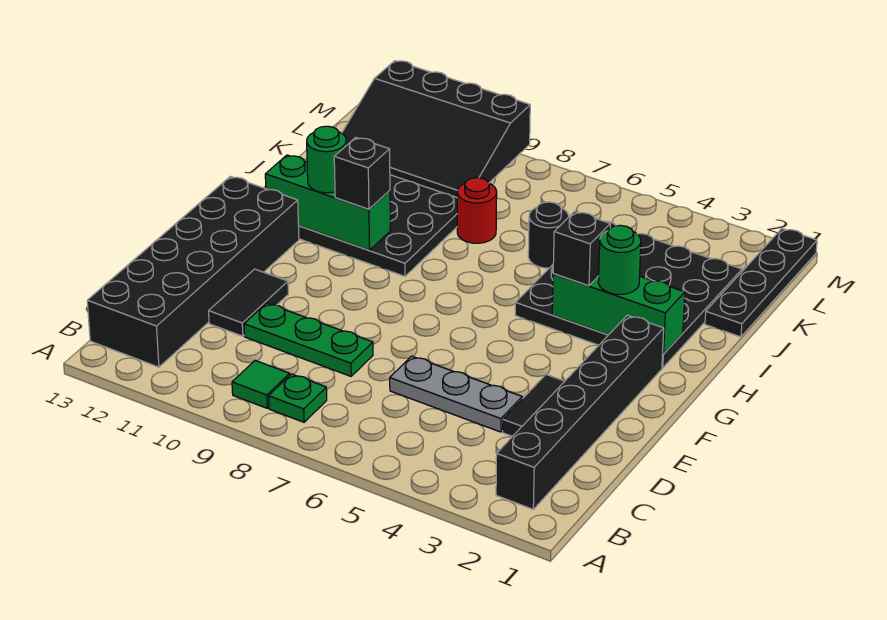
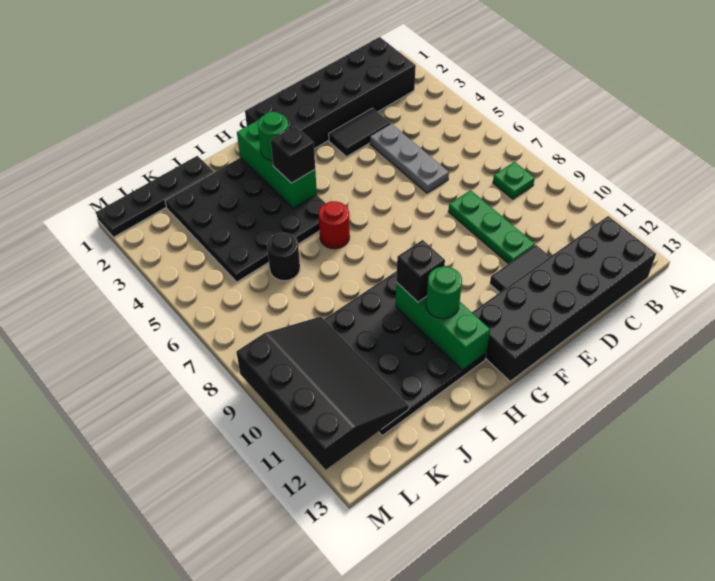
black 1x6 brick [496,315,664,509] -> black 2x6 brick [245,37,416,149]
green 1x1 tile [232,361,290,408] -> none
red 1x1 round brick [457,178,497,243] -> red 1x1 round brick moved to [319,201,350,249]

